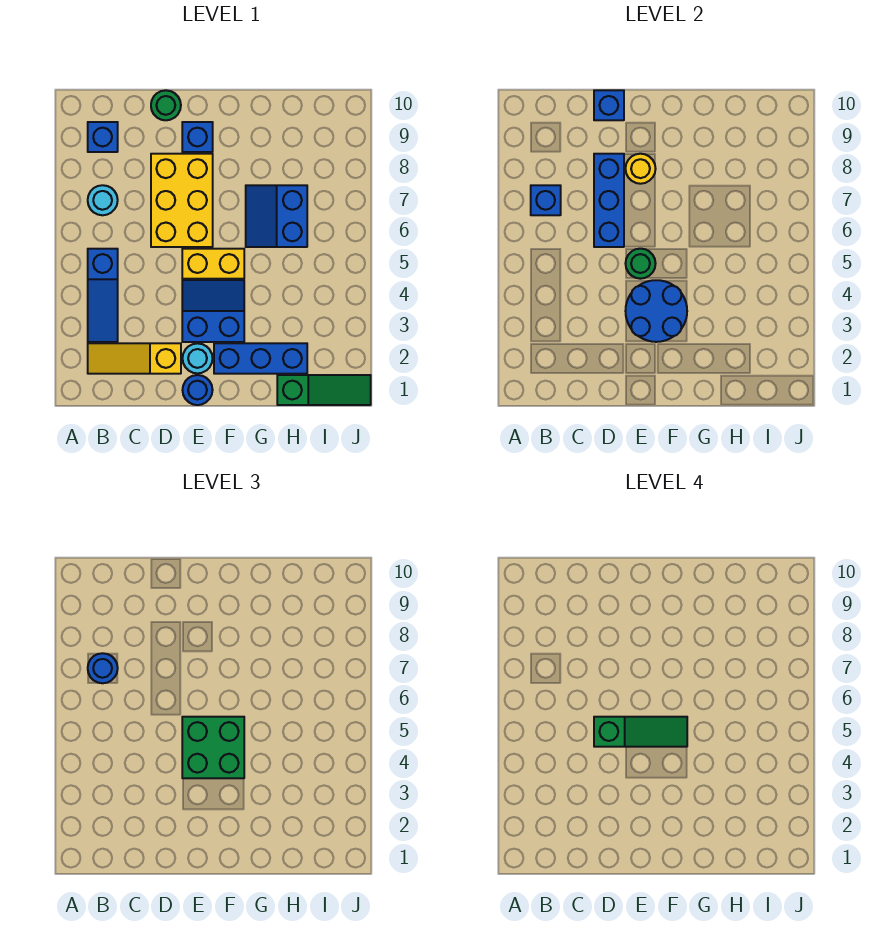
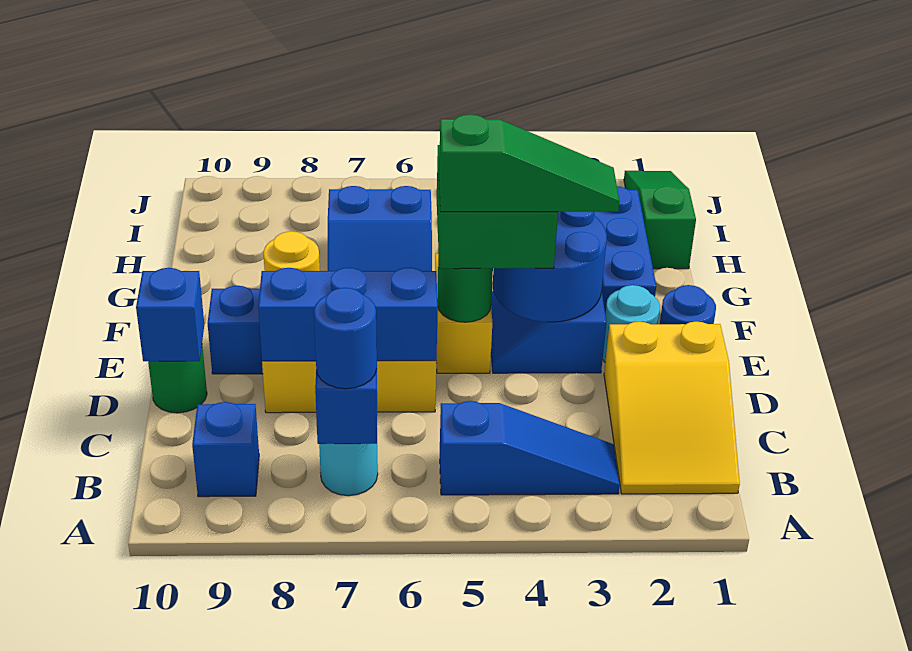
yellow 1x3 slope [88,343,181,374] -> yellow 2x3 slope [604,321,740,494]
green 1x3 slope [594,717,687,747] -> green 1x3 slope turned to [439,114,620,212]

